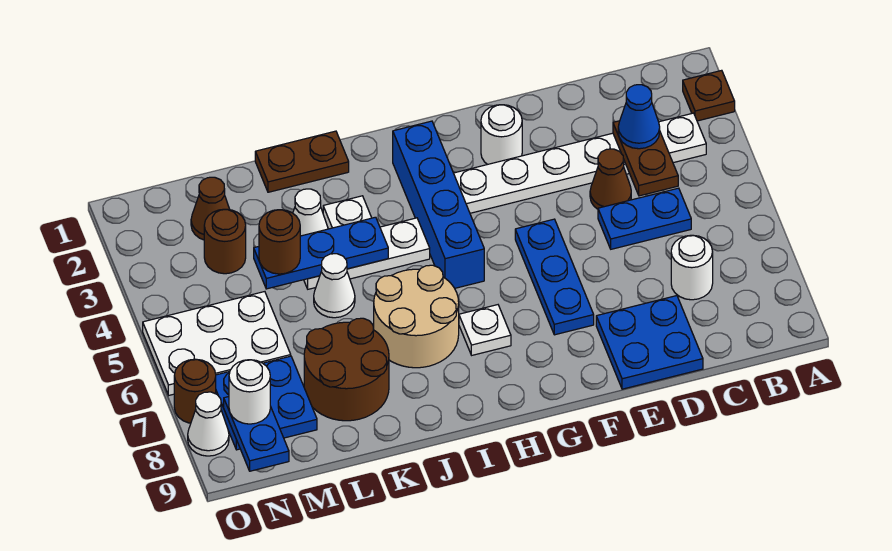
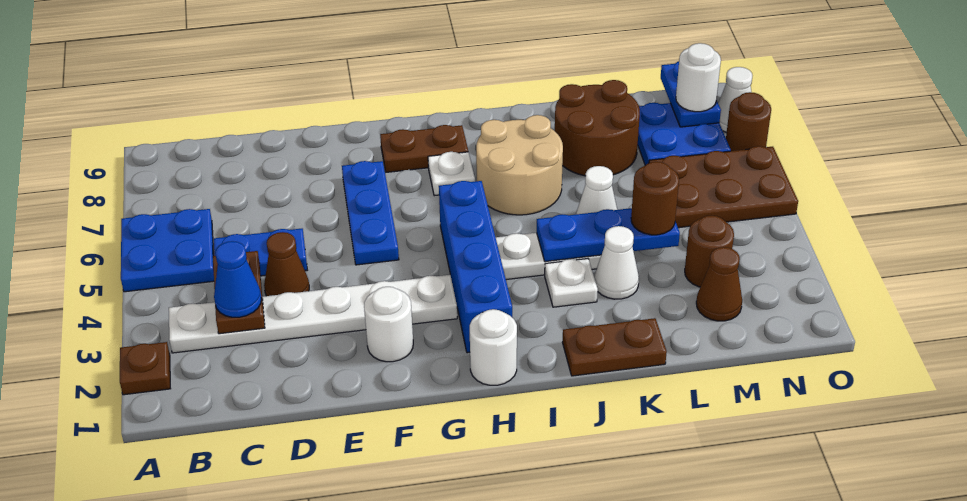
white 1x1 round brick [671,235,713,300] -> white 1x1 round brick moved to [470,309,517,385]
blue 2x2 plate [596,296,703,389] -> blue 2x2 plate moved to [121,209,214,292]
none -> brown 1x2 plate [380,125,468,172]
white 2x3 plate [143,292,291,395] -> brown 2x3 plate [649,146,798,228]

